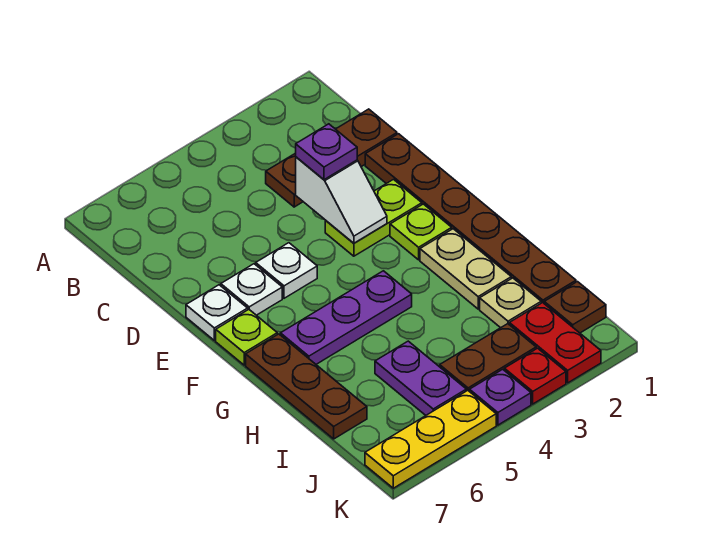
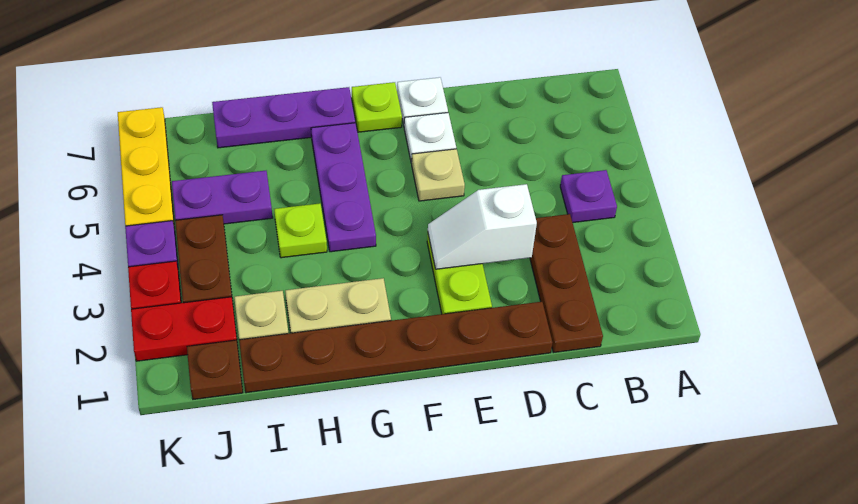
purple 1x1 plate [296,124,357,180] -> purple 1x1 plate moved to [560,170,617,223]
white 1x1 plate [256,243,317,298] -> tan 1x1 plate [412,149,465,201]
lime 1x1 plate [390,204,452,260] -> lime 1x1 plate moved to [274,203,327,258]
brown 1x3 plate [246,334,367,439] -> purple 1x3 plate [212,87,355,148]

